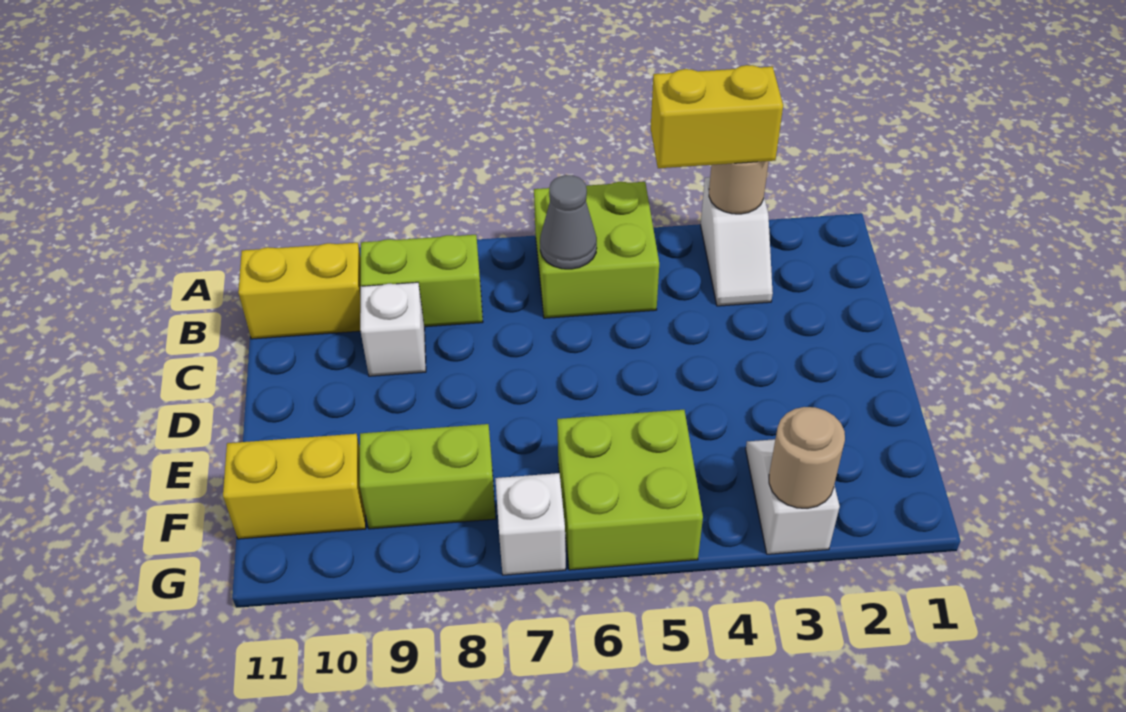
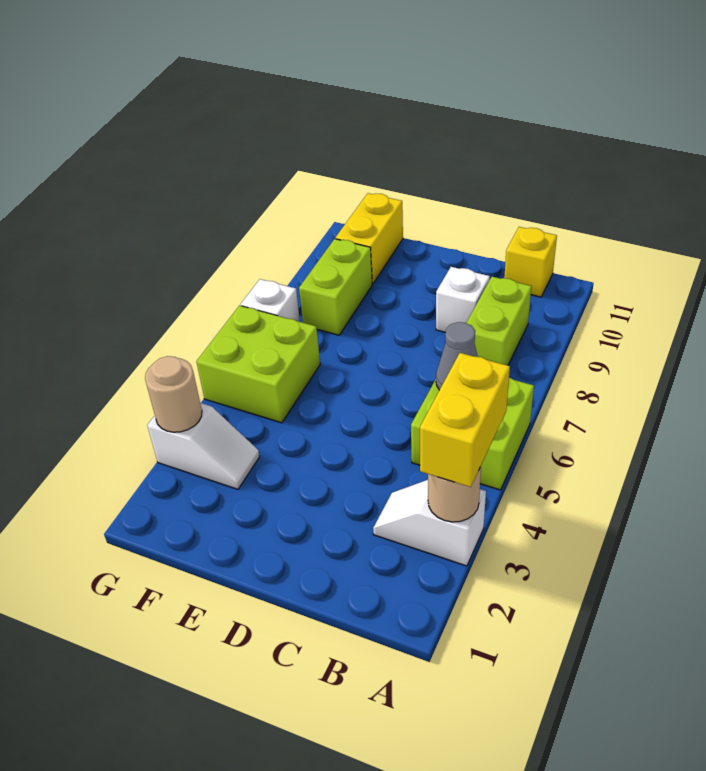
yellow 1x2 brick [238,243,361,339] -> yellow 1x1 brick [504,227,557,297]

